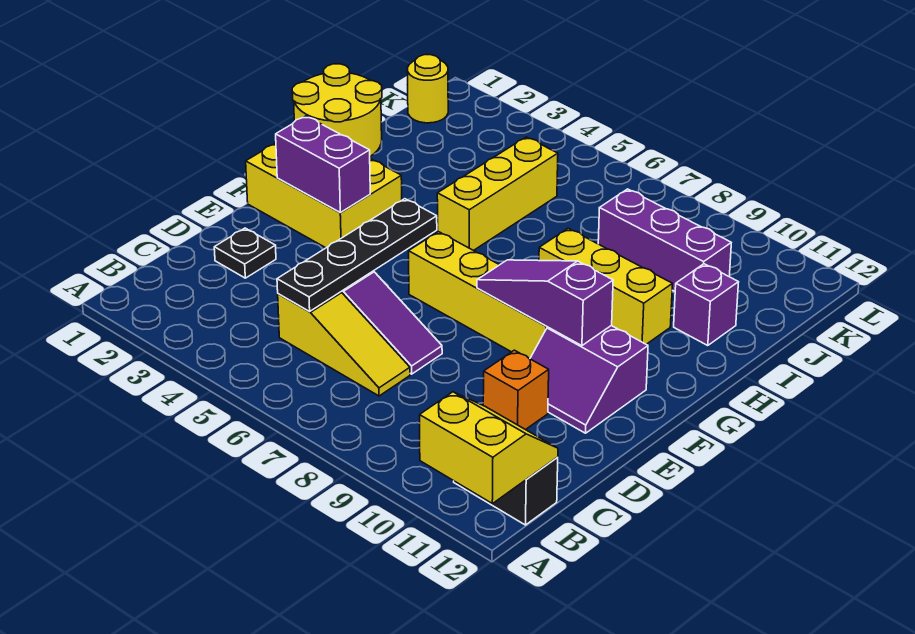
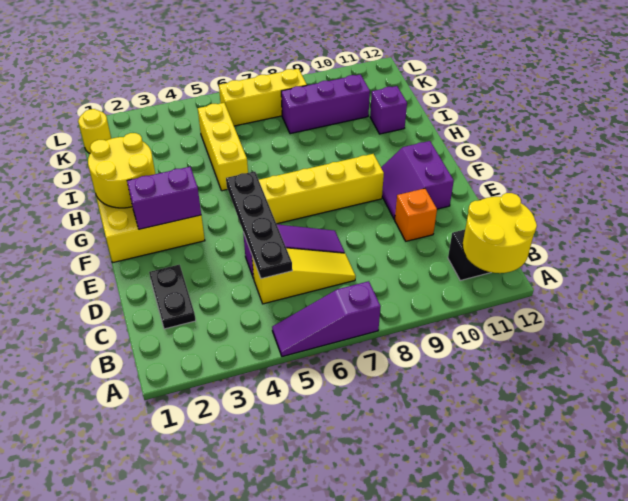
yellow 2x2 slope [420,392,558,504] -> yellow 2x2 round brick [463,193,537,273]
black 1x1 plate [214,228,276,278] -> black 1x2 plate [149,265,196,329]
purple 2x2 slope [530,326,648,433] -> purple 2x2 slope turned to [381,141,454,220]
purple 1x3 slope [477,260,613,346] -> purple 1x3 slope moved to [272,281,381,357]
yellow 1x3 brick [539,228,672,344] -> yellow 1x3 brick moved to [219,69,307,126]

